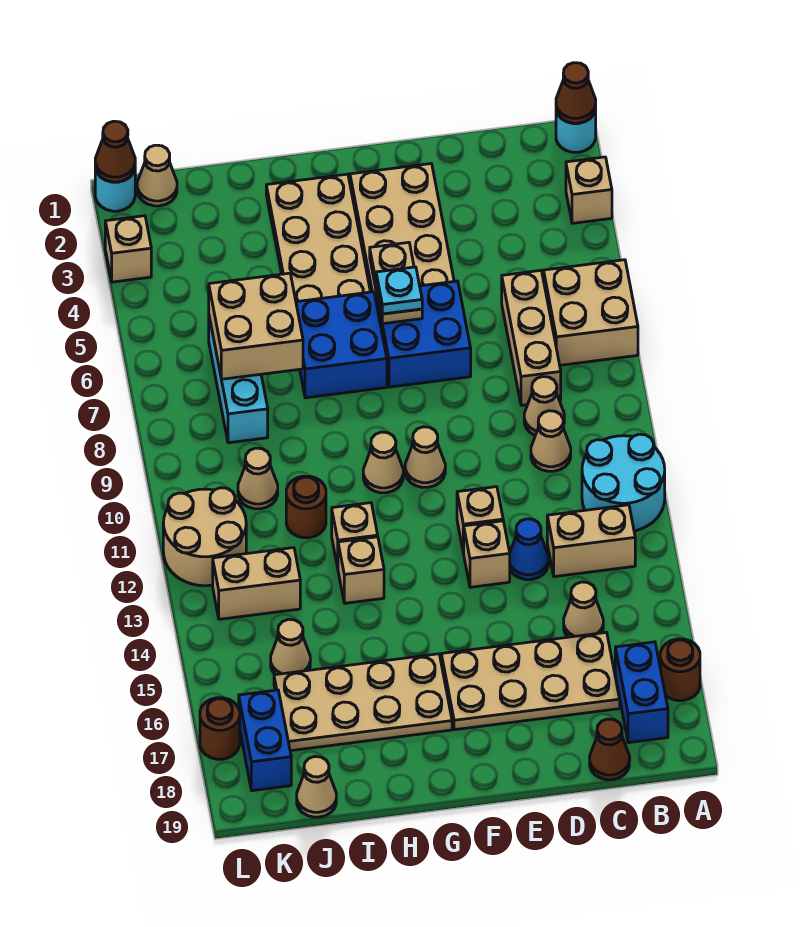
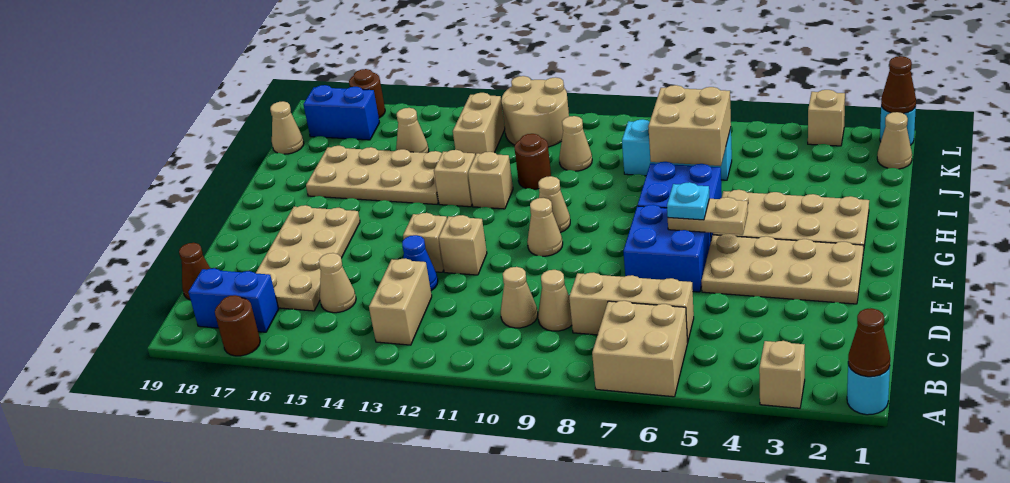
cyan 2x2 round brick [582,434,665,531] -> none
tan 2x4 plate [274,654,452,751] -> tan 2x4 plate turned to [306,146,442,204]

